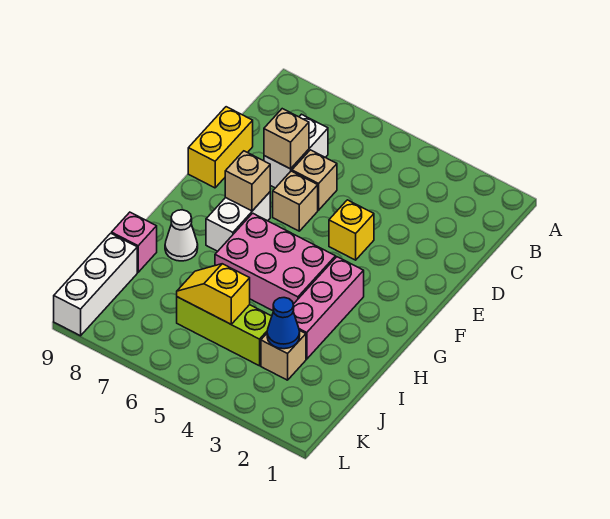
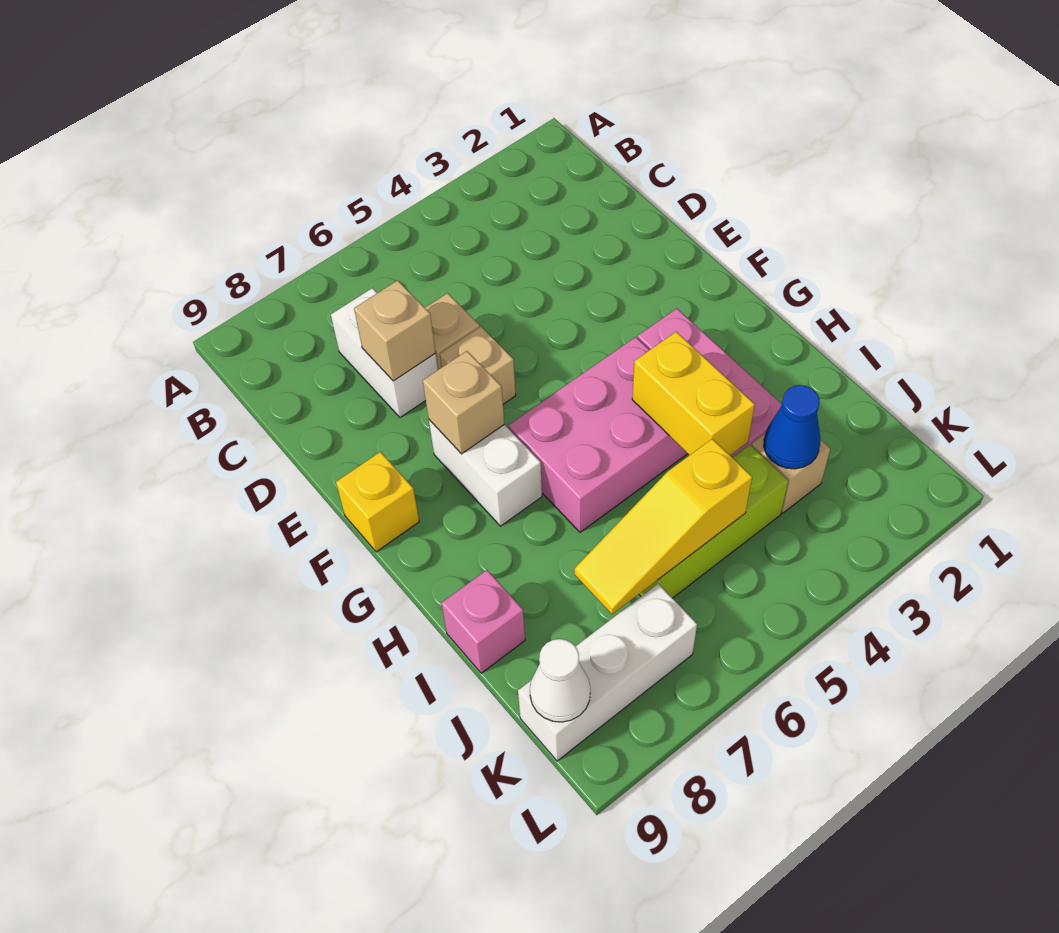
yellow 1x2 brick [188,107,253,188] -> yellow 1x2 brick moved to [632,332,755,455]
yellow 1x1 brick [329,200,374,260] -> yellow 1x1 brick moved to [336,452,419,552]
white 1x1 cone [165,210,198,261] -> white 1x1 cone moved to [530,639,590,722]
yellow 1x2 slope [177,264,250,324] -> yellow 1x3 slope [574,439,752,614]
white 1x3 brick [54,233,137,336] -> white 1x3 brick turned to [518,584,697,761]

